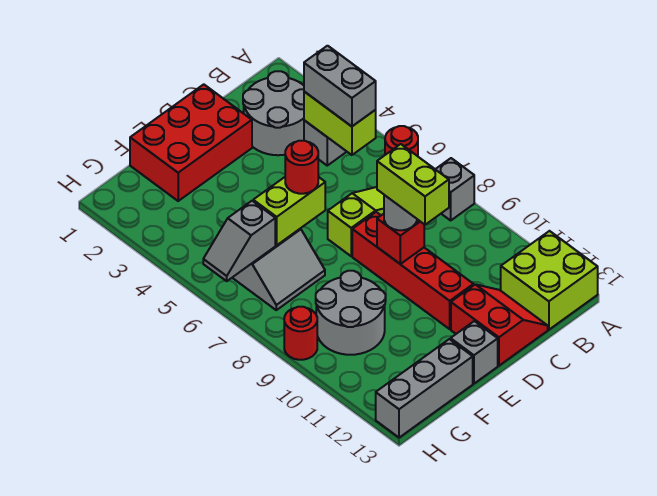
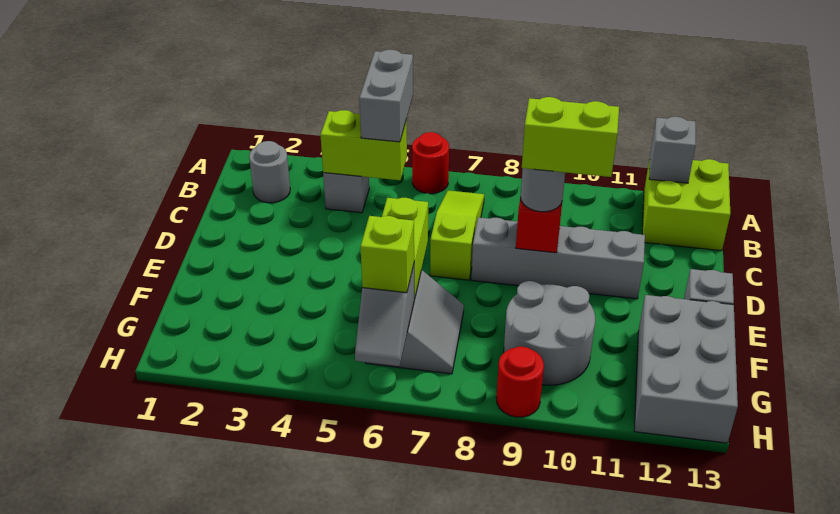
grey 1x1 brick [435,158,474,220] -> grey 1x1 brick moved to [649,117,696,183]
grey 2x2 round brick [243,71,304,155] -> grey 1x1 round brick [249,141,290,203]
grey 1x2 brick [304,46,376,126] -> grey 1x2 brick turned to [359,50,413,142]
red 2x2 slope [451,284,548,366] -> none
red 2x3 brick [130,84,252,201] -> none
red 1x4 brick [352,212,473,329] -> grey 1x4 brick [471,217,645,299]
red 1x1 round brick [285,141,318,194] -> none
grey 1x3 brick [376,339,473,438] -> grey 2x3 brick [634,295,738,443]
none -> lime 1x1 brick [360,216,414,293]

